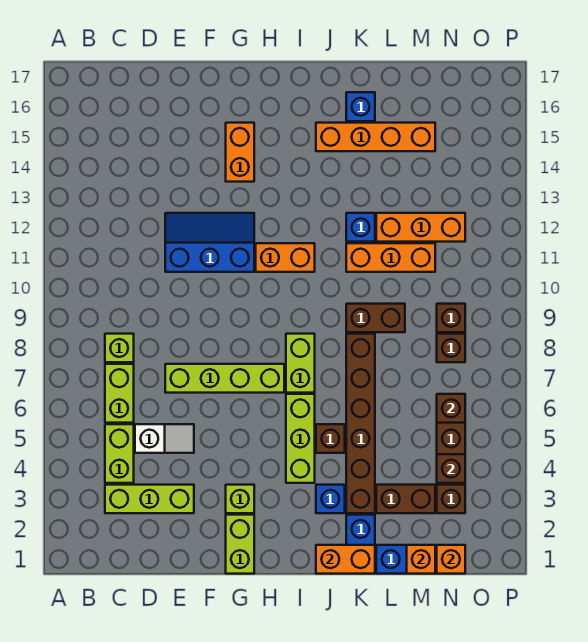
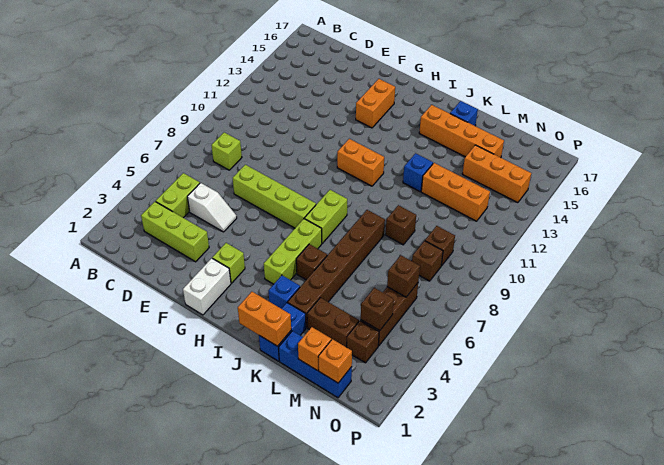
lime 1x2 brick [105,364,134,423] -> none
blue 2x3 slope [165,213,254,272] -> none
lime 1x2 brick [226,515,254,574] -> white 1x2 brick [183,258,231,315]
brown 1x2 brick [346,304,405,332] -> brown 1x1 brick [386,205,416,245]
orange 1x3 brick [346,243,435,272] -> orange 1x3 brick moved to [463,145,531,203]

